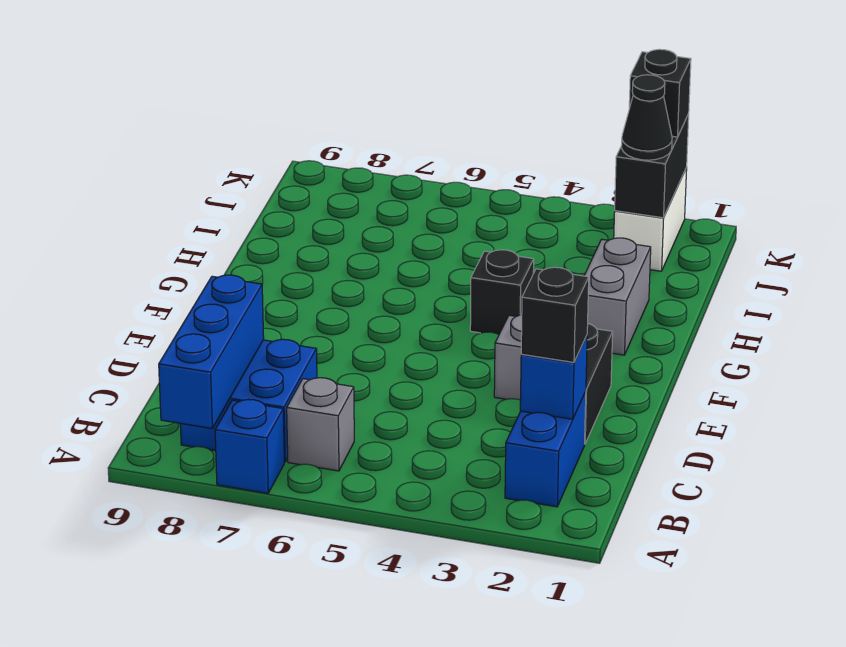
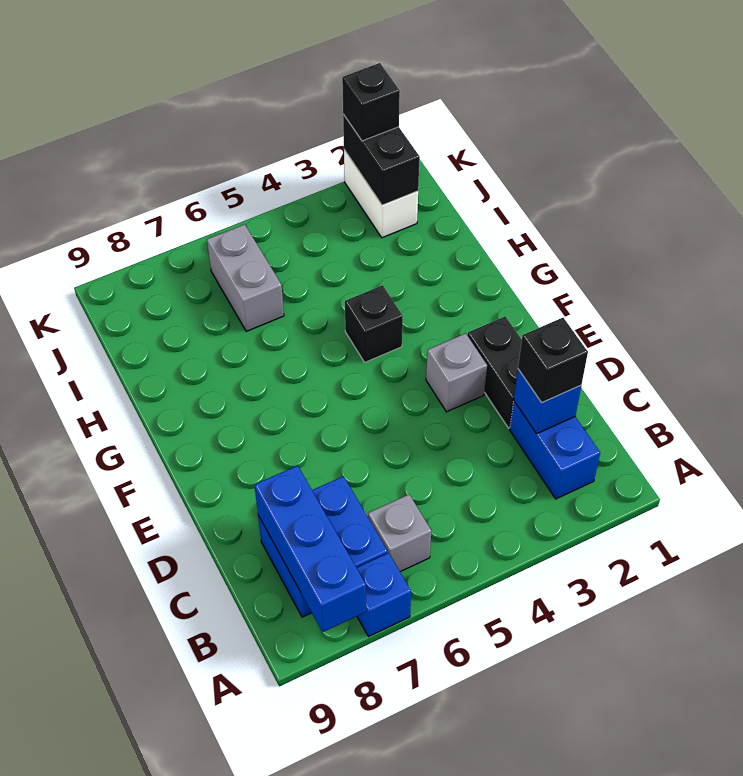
grey 1x2 brick [584,238,651,355] -> grey 1x2 brick moved to [207,224,284,331]
black 1x1 cone [621,75,672,160] -> none

